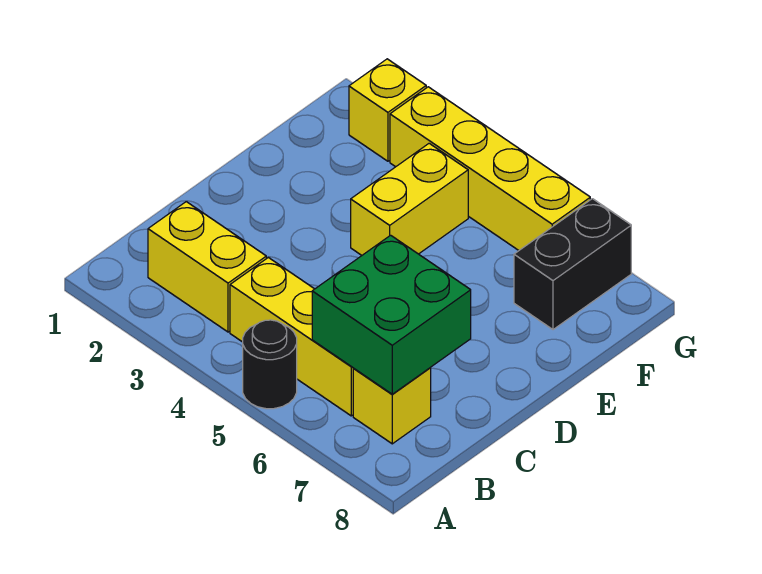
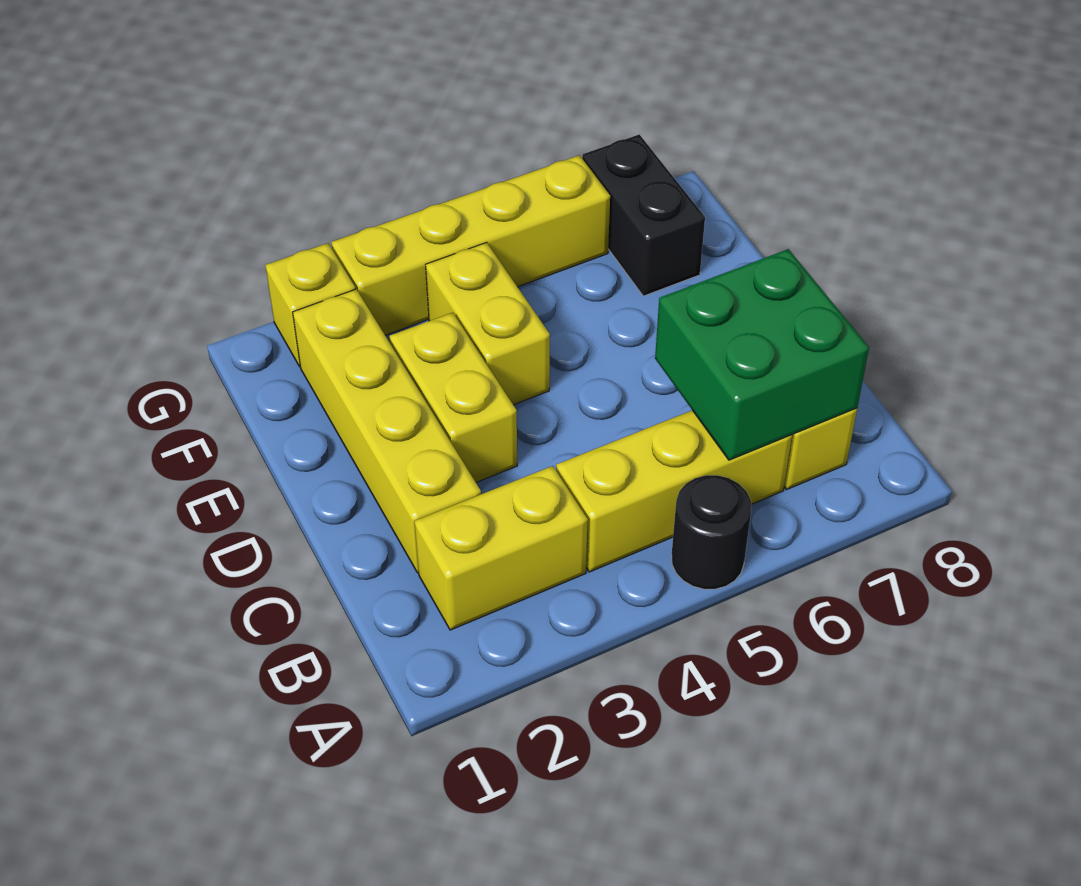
none -> yellow 1x4 brick [293,289,481,573]
none -> yellow 1x2 brick [389,313,517,482]

